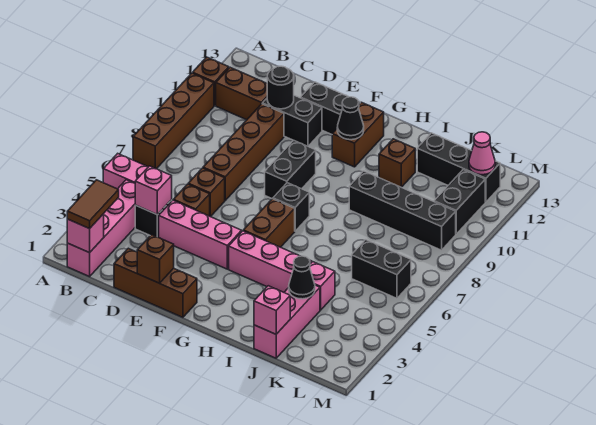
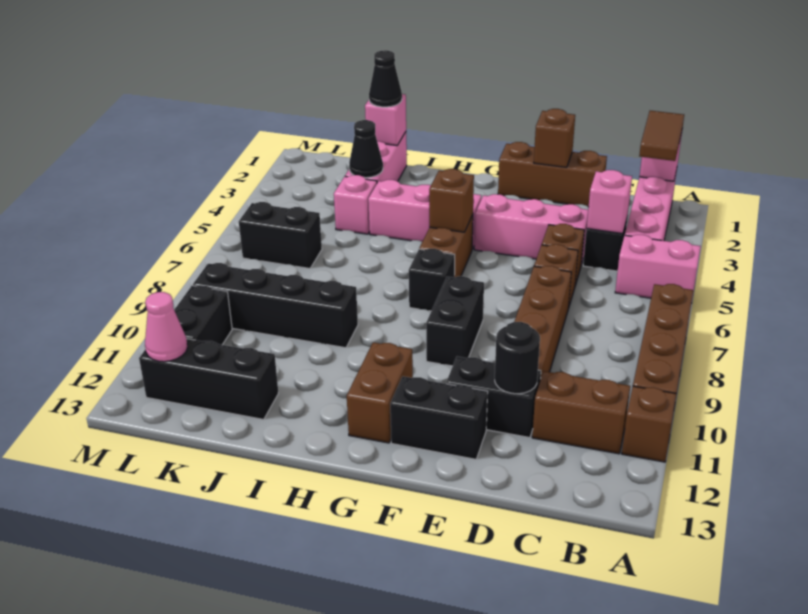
black 1x1 cone [337,97,364,140] -> black 1x1 cone moved to [369,50,402,107]
brown 1x1 brick [379,139,415,187] -> brown 1x1 brick moved to [429,169,474,232]

